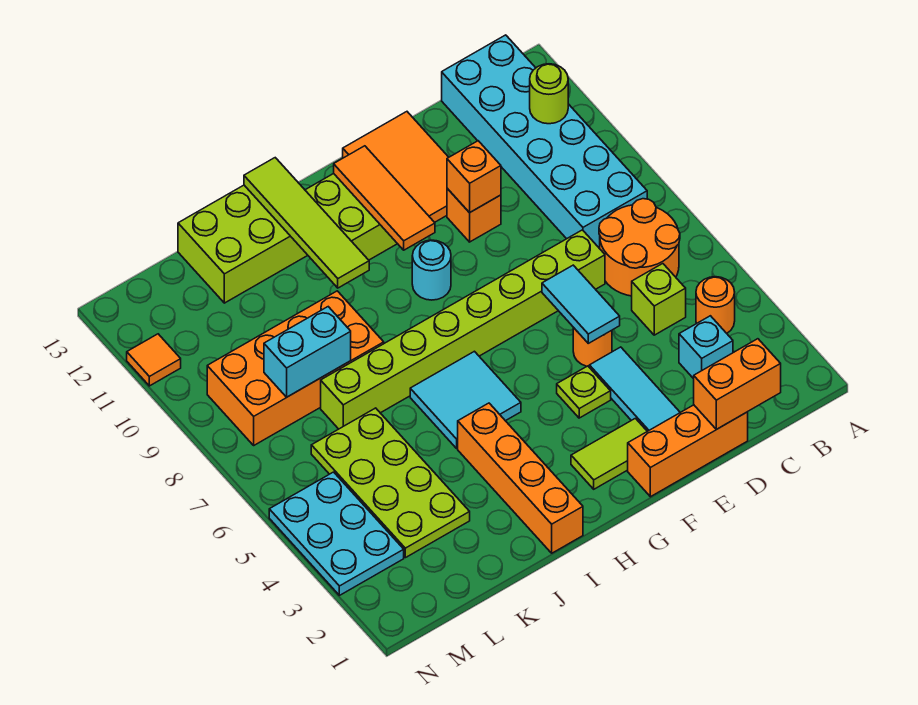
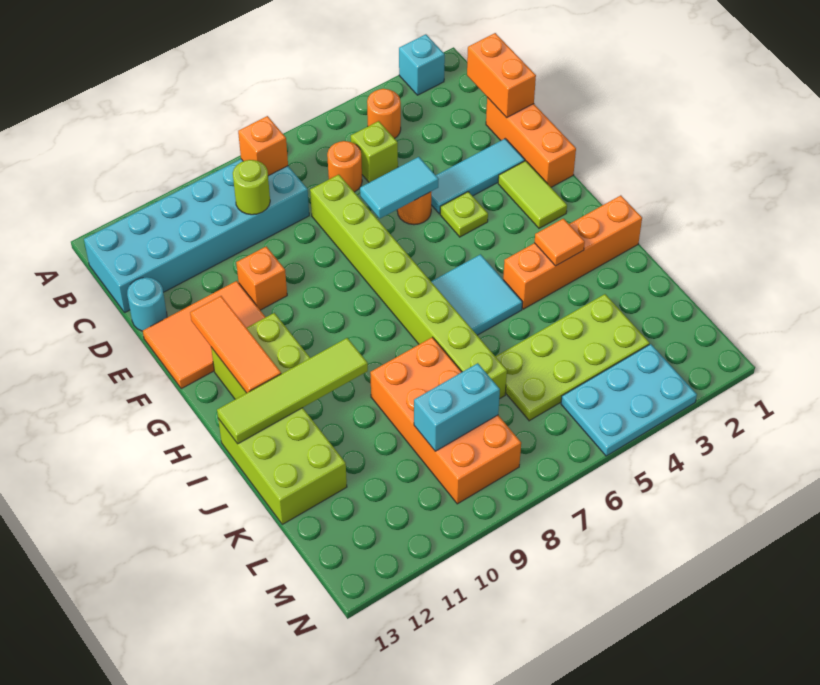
orange 2x2 round brick [599,199,680,296] -> orange 1x1 round brick [327,141,362,192]
lime 1x1 round brick [530,64,568,124] -> lime 1x1 round brick moved to [233,160,270,215]
cyan 1x1 brick [679,316,733,379] -> cyan 1x1 brick moved to [399,34,445,95]
orange 1x1 brick [447,141,501,213] -> orange 1x1 brick moved to [238,116,288,176]
cyan 1x1 round brick [412,240,451,300] -> cyan 1x1 round brick moved to [127,277,167,331]
orange 1x3 tile [334,146,435,250] -> orange 1x3 tile turned to [190,296,281,393]
cyan 1x2 brick [264,307,351,397] -> cyan 1x2 brick turned to [414,363,500,451]
orange 1x1 tile [127,334,181,386] -> orange 1x1 tile moved to [534,219,585,266]

